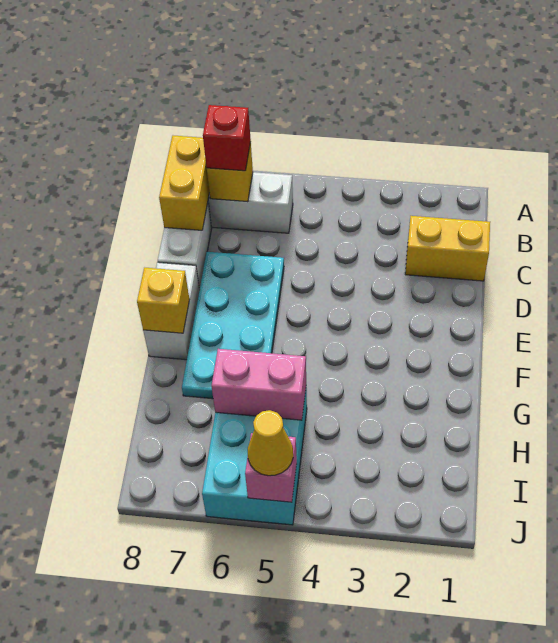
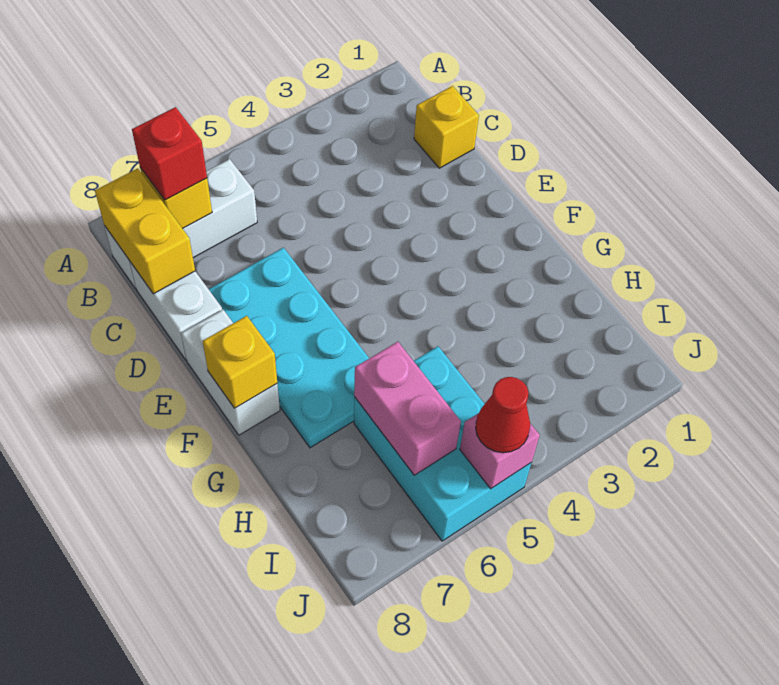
yellow 1x2 brick [405,216,490,281] -> yellow 1x1 brick [414,86,479,168]
pink 1x2 brick [211,349,306,420] -> pink 1x2 brick turned to [354,342,461,475]
yellow 1x1 cone [248,410,293,476] -> red 1x1 cone [476,377,530,453]

